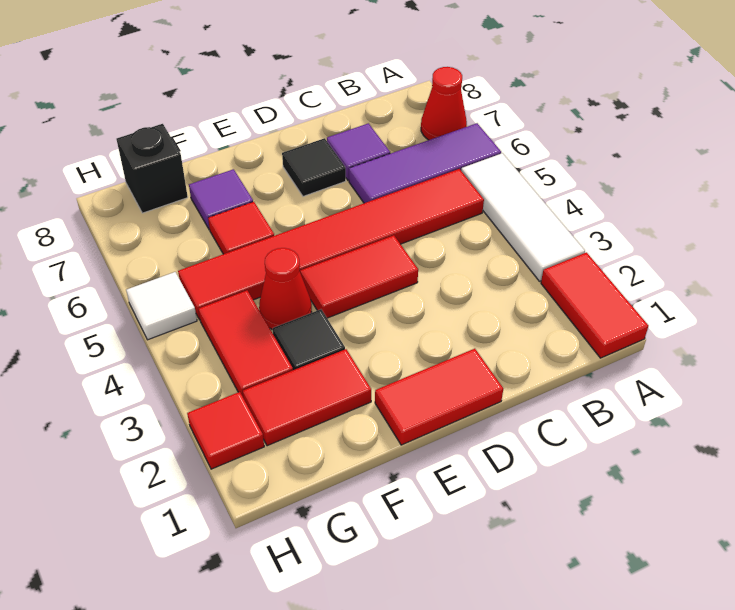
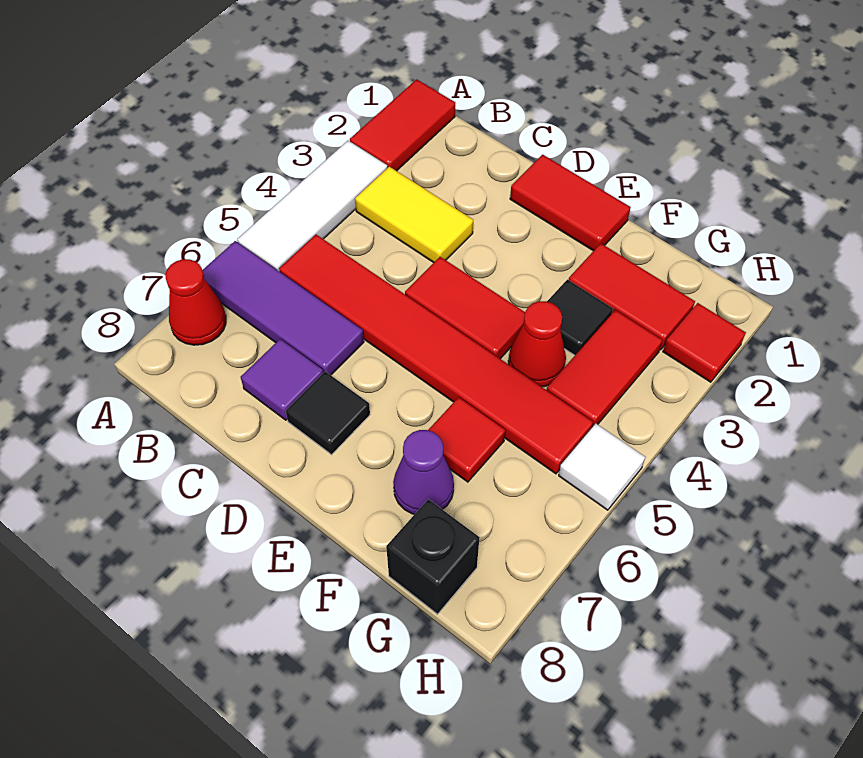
none -> yellow 1x2 tile [355,167,473,263]
purple 1x1 tile [189,169,253,230] -> purple 1x1 cone [393,430,454,514]

